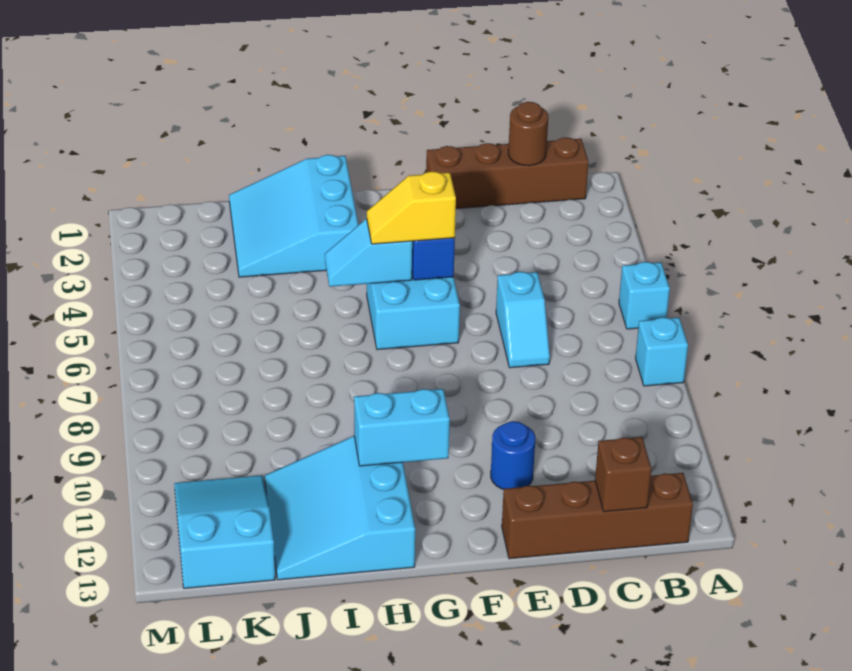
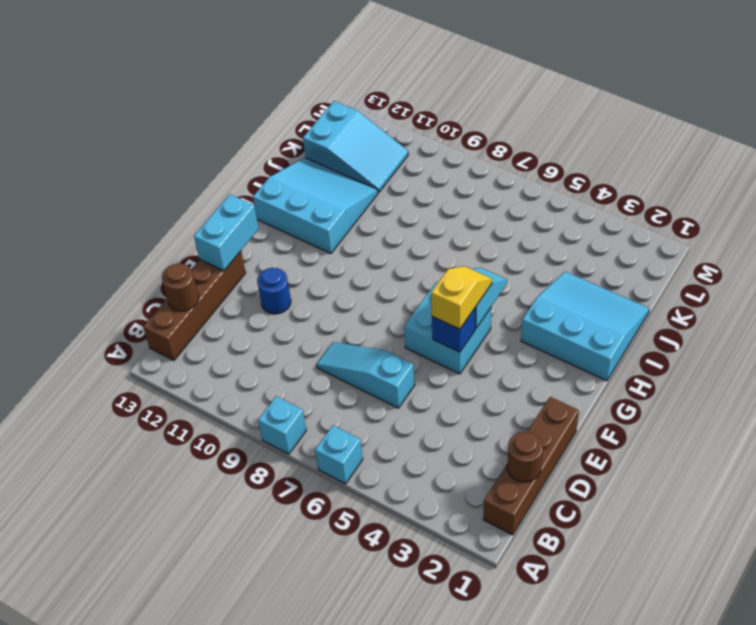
brown 1x1 brick [595,437,651,512] -> brown 1x1 round brick [162,264,199,311]
cyan 1x2 slope [496,272,550,368] -> cyan 1x3 slope [316,342,415,408]
cyan 1x2 brick [354,389,450,466] -> cyan 1x2 brick moved to [194,194,259,271]

